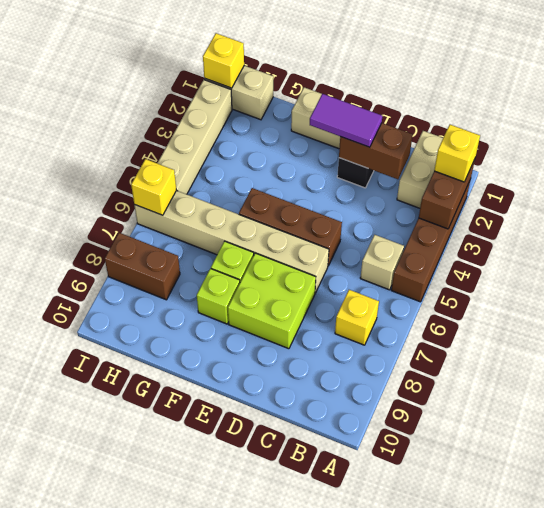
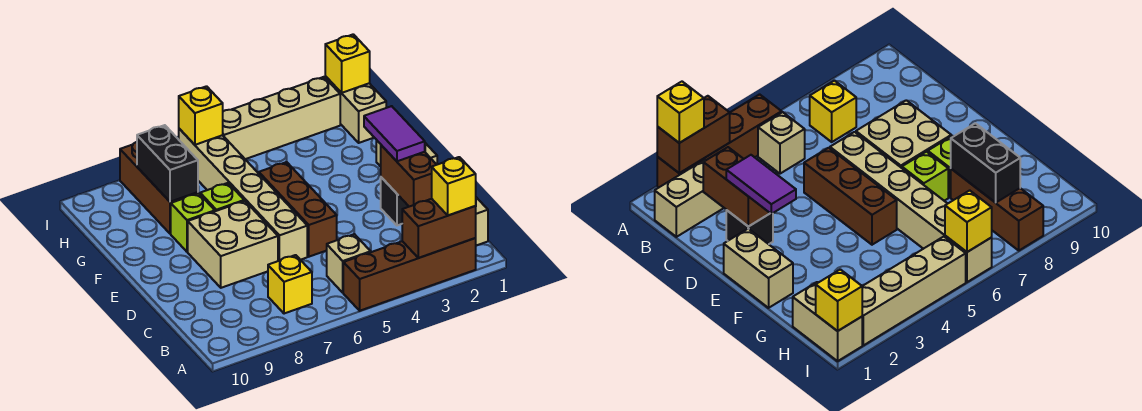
lime 2x2 brick [228,253,316,349] -> tan 2x2 brick [188,201,278,288]
none -> black 1x2 brick [137,125,198,202]
brown 1x2 brick [105,233,180,300] -> brown 1x3 brick [120,142,198,234]

